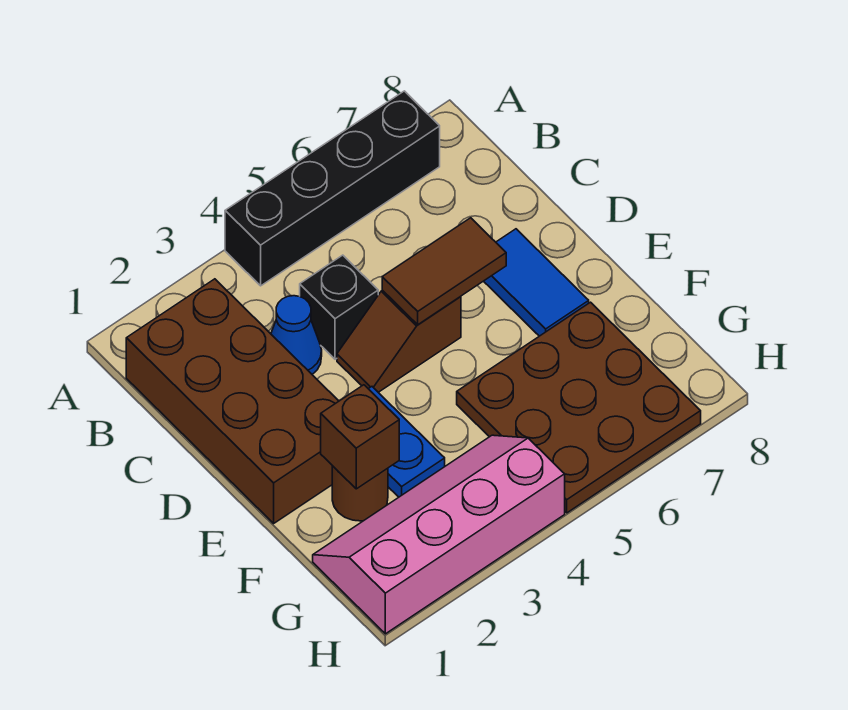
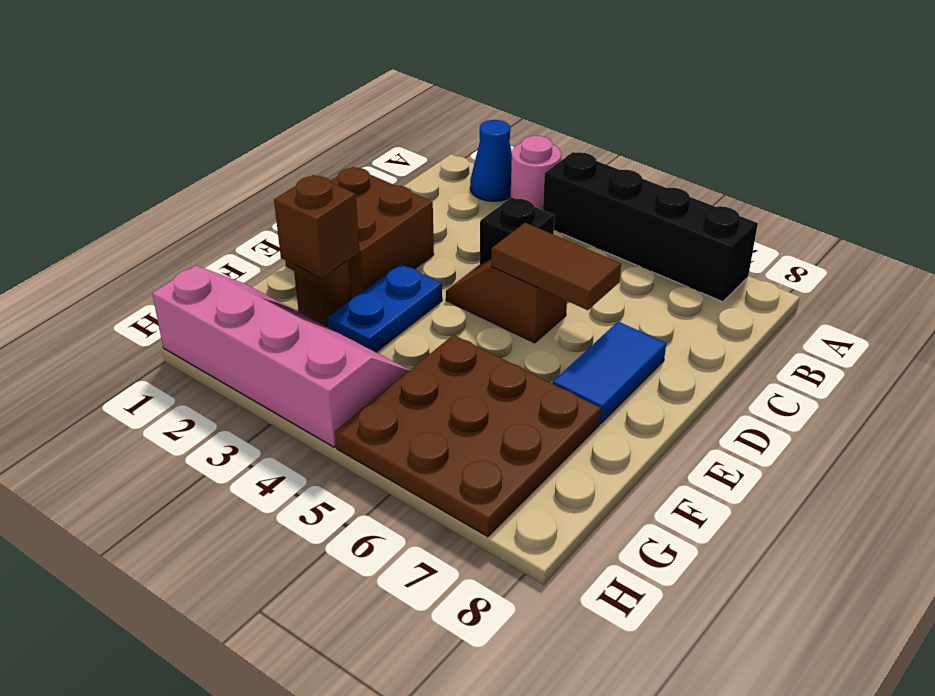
none -> pink 1x1 round brick [511,136,561,210]
brown 2x4 brick [126,279,339,523] -> brown 2x2 brick [285,167,434,299]
blue 1x1 cone [271,296,322,374] -> blue 1x1 cone moved to [470,120,512,201]

